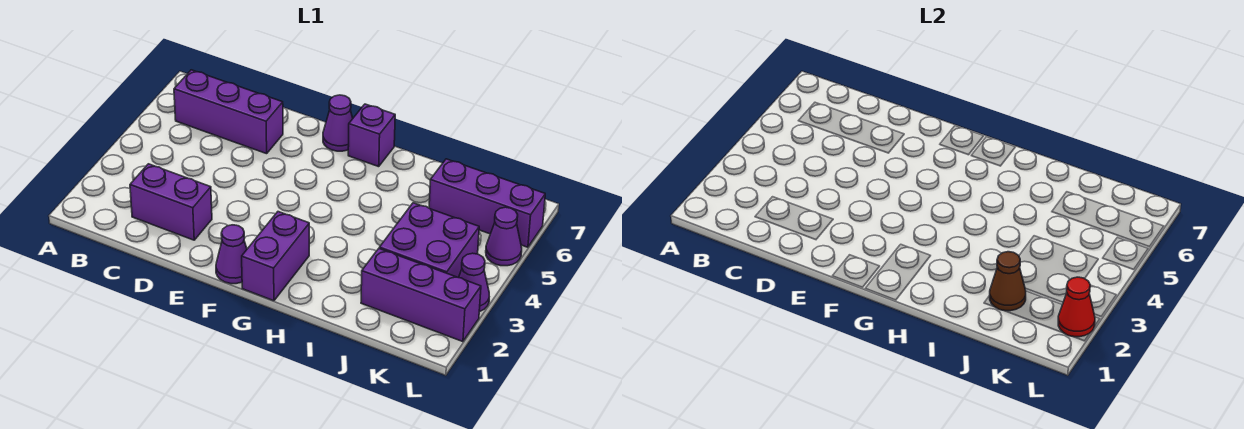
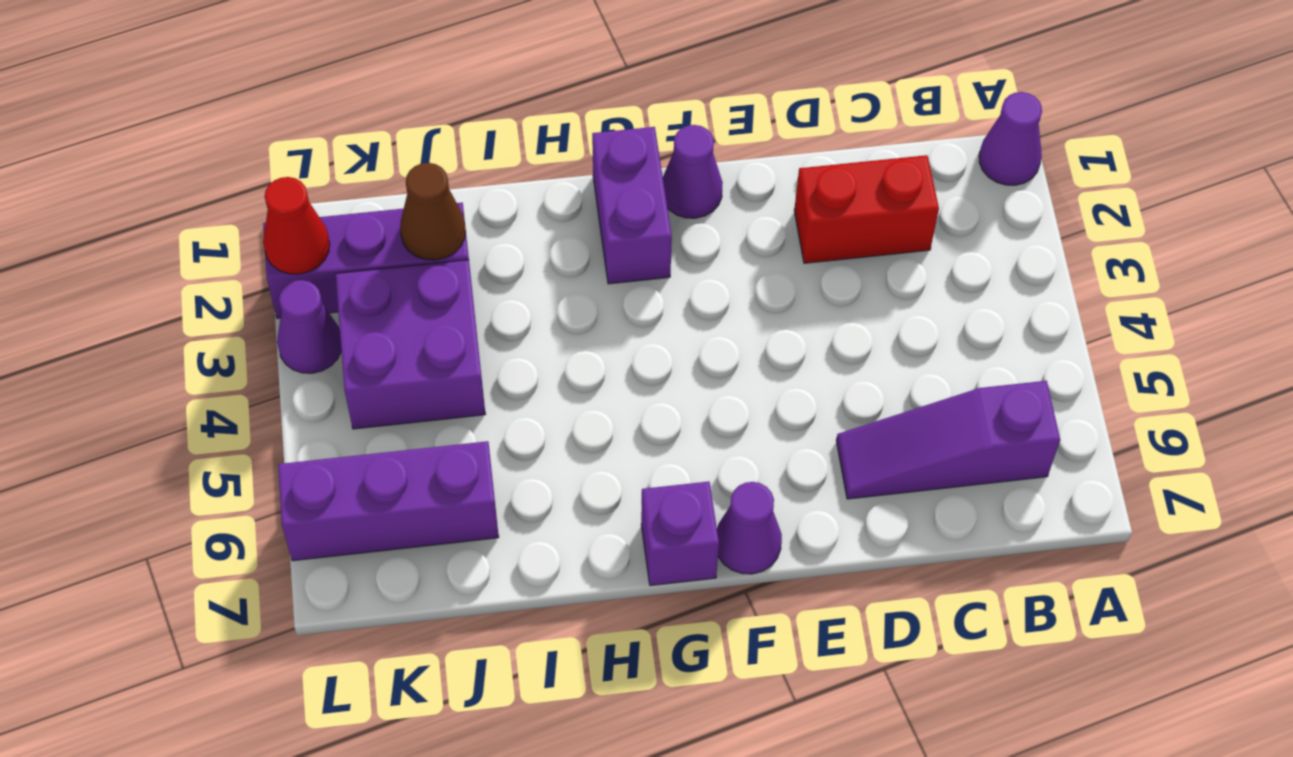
purple 1x3 brick [174,70,283,154] -> purple 1x3 slope [836,381,1060,499]
purple 1x2 brick [130,164,212,240] -> red 1x2 brick [794,155,939,263]
purple 1x1 cone [486,207,522,266] -> purple 1x1 cone moved to [979,92,1042,185]

